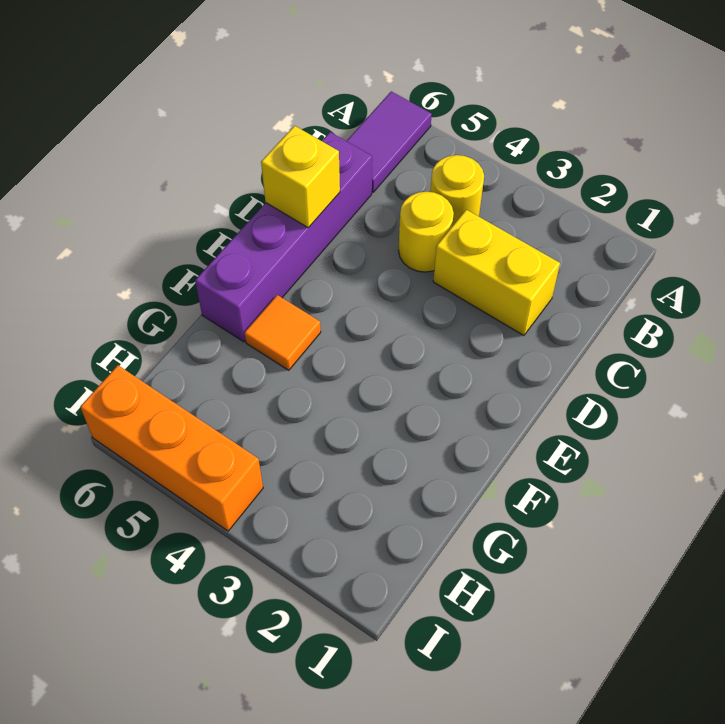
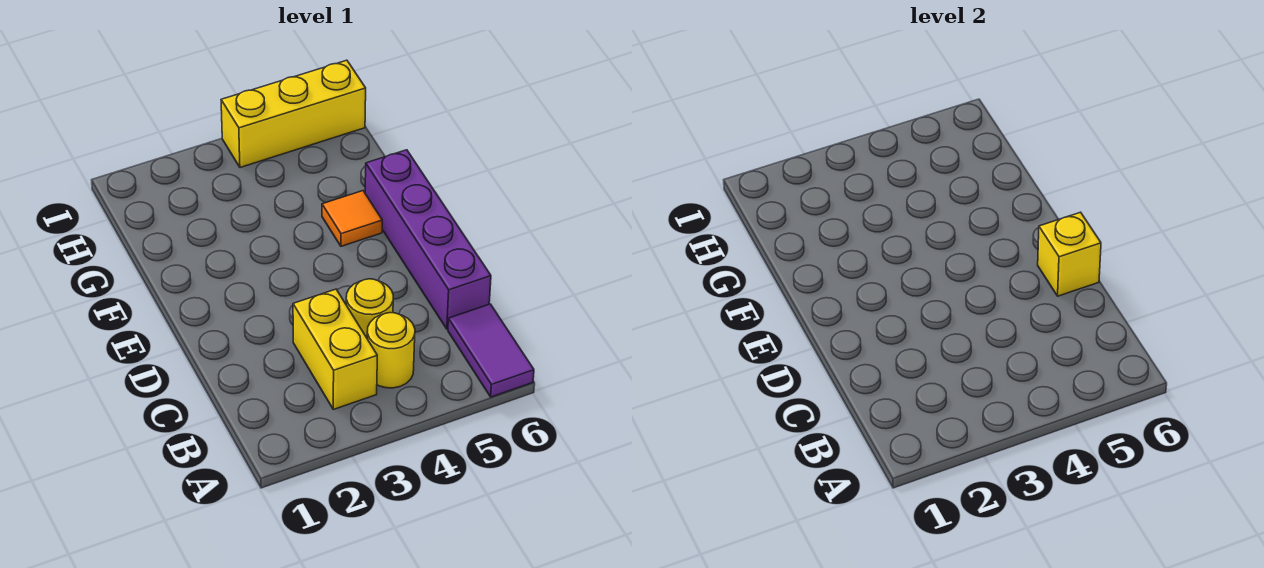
yellow 1x2 brick [433,210,560,336] -> yellow 1x2 brick turned to [293,289,377,409]
orange 1x3 brick [80,365,263,531] -> yellow 1x3 brick [221,60,366,168]

